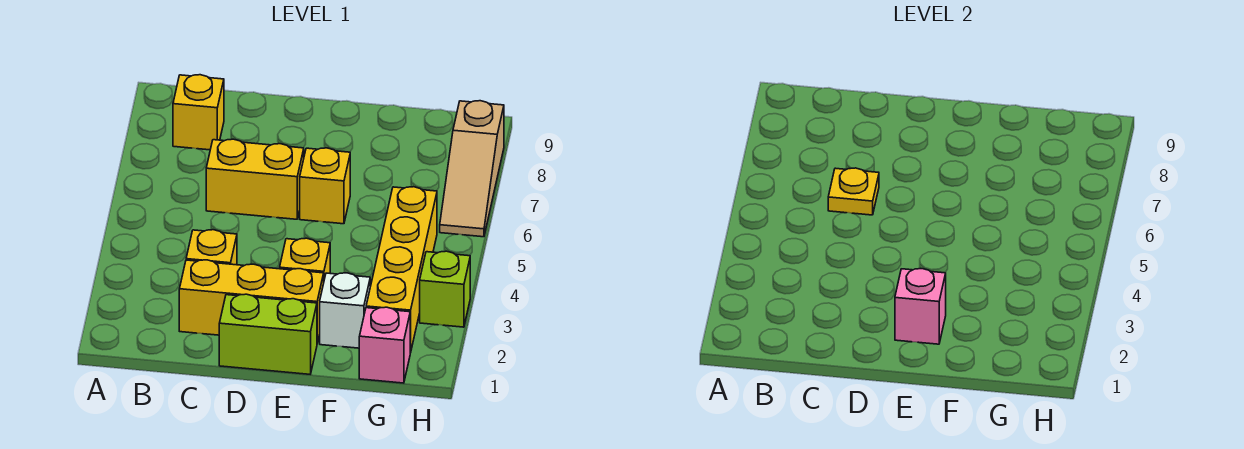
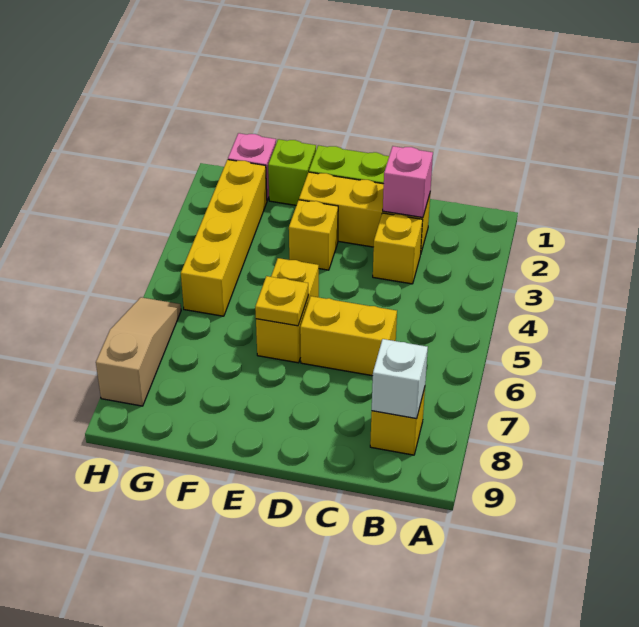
yellow 1x1 plate [828,168,879,215] -> yellow 1x1 plate moved to [255,276,308,326]
pink 1x1 brick [895,269,946,344] -> pink 1x1 brick moved to [383,146,433,218]
yellow 1x1 brick [300,148,350,224] -> yellow 1x2 brick [256,258,319,363]
white 1x1 brick [320,273,370,348] -> white 1x1 brick moved to [372,339,428,419]
lime 1x1 brick [420,251,470,327] -> lime 1x1 brick moved to [268,139,316,205]

